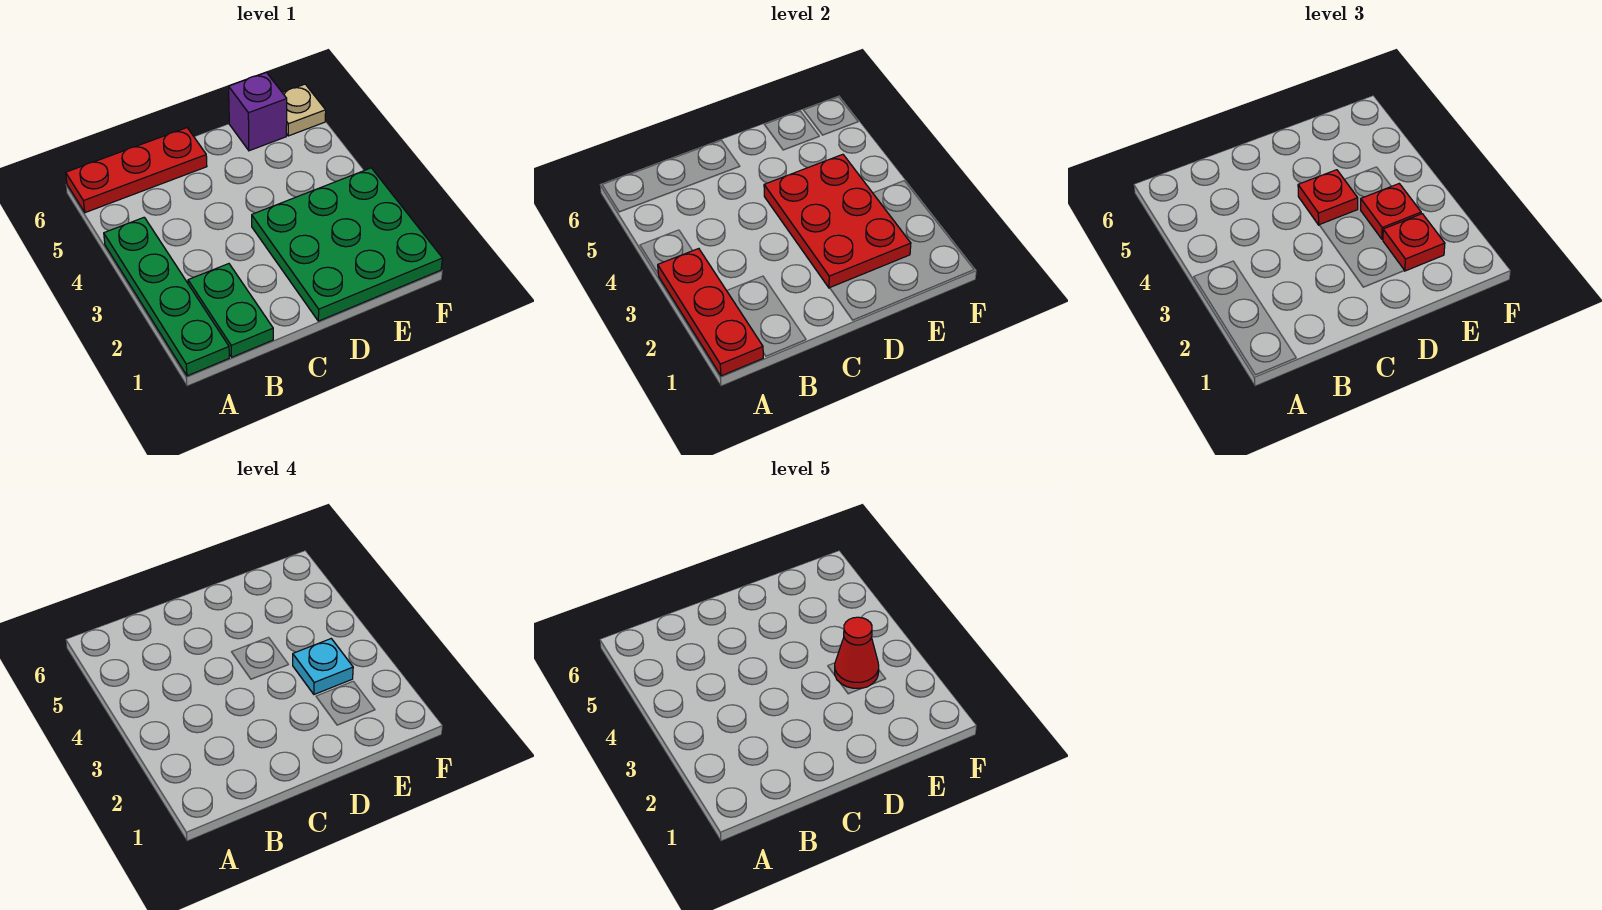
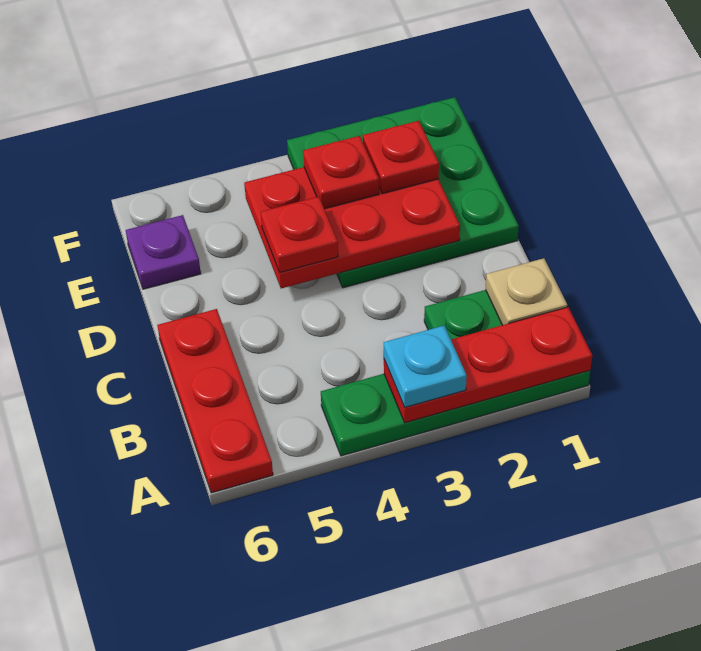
cyan 1x1 plate [293,639,353,694] -> cyan 1x1 plate moved to [384,326,467,407]
red 1x1 cone [835,617,879,688] -> none
purple 1x1 brick [229,72,287,151] -> purple 1x1 plate [126,215,201,289]
tan 1x1 plate [282,84,326,136] -> tan 1x1 plate moved to [486,258,567,325]

